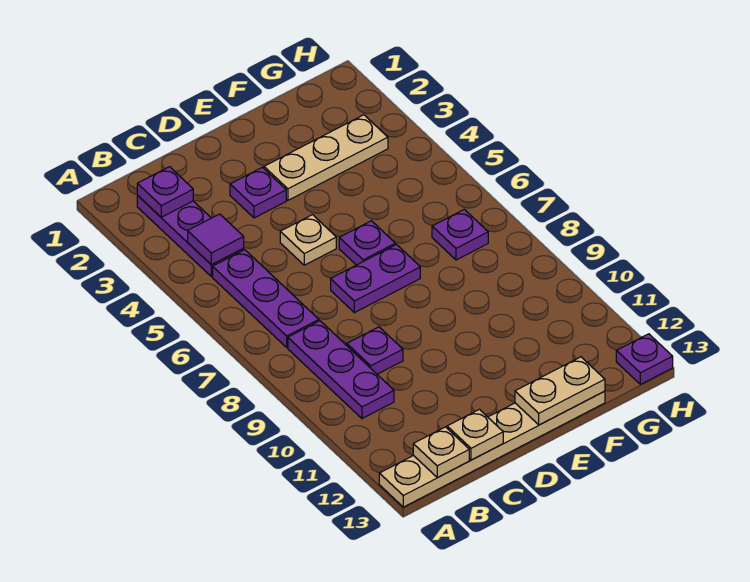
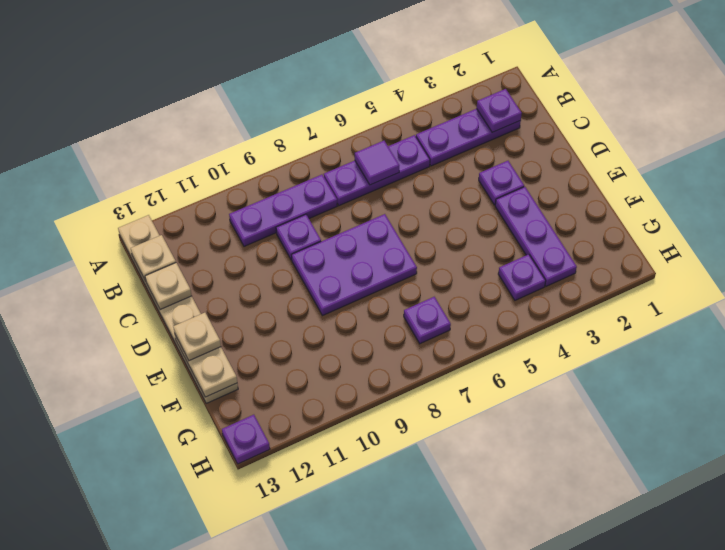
purple 1x1 tile [188,214,244,265] -> purple 1x1 tile moved to [355,141,399,185]
tan 1x1 plate [280,215,336,265] -> tan 1x1 plate moved to [173,313,221,361]
purple 1x2 plate [331,245,420,313] -> purple 2x3 plate [292,214,417,316]
tan 1x3 plate [264,115,388,200] -> purple 1x3 plate [495,187,577,286]
purple 1x1 plate [339,221,395,265] -> purple 1x1 plate moved to [498,254,546,300]

